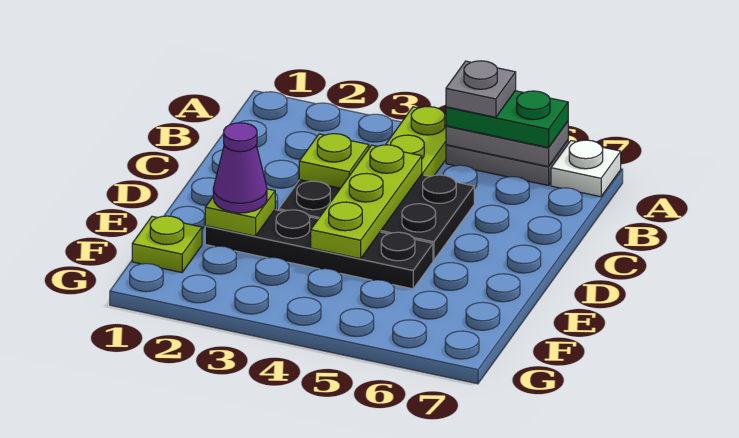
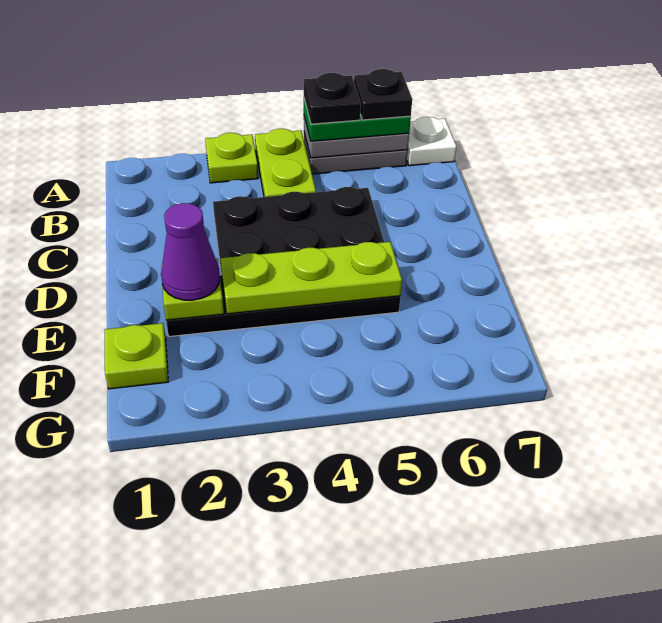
grey 1x1 plate [446,61,516,117] -> black 1x1 plate [304,73,361,124]
none -> black 1x1 plate [354,69,412,120]
lime 1x1 plate [299,134,369,188] -> lime 1x1 plate moved to [205,133,258,183]
lime 1x3 plate [311,145,422,259] -> lime 1x3 plate turned to [221,242,402,314]

